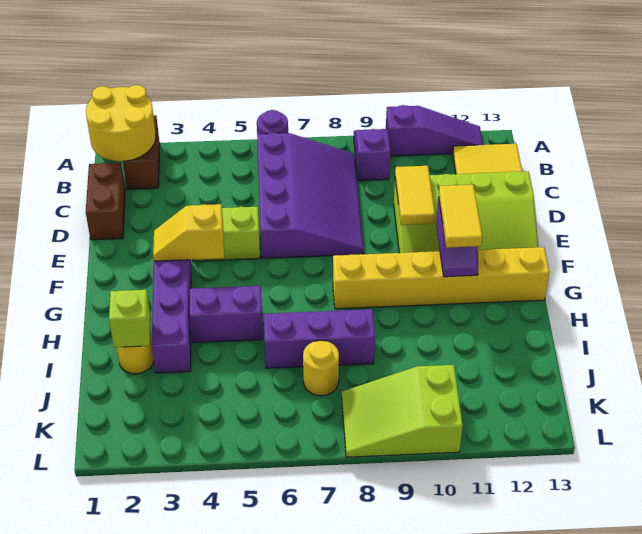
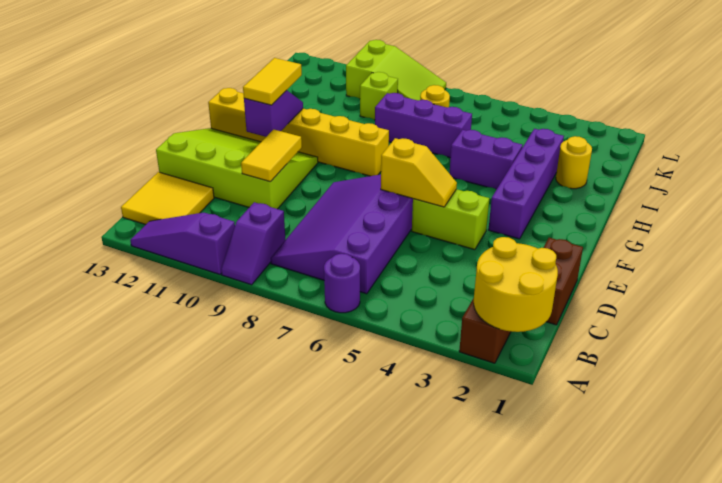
yellow 1x2 slope [153,204,224,261] -> yellow 1x2 slope moved to [381,138,457,207]
lime 1x1 brick [109,290,151,347] -> lime 1x1 brick moved to [360,72,398,120]

